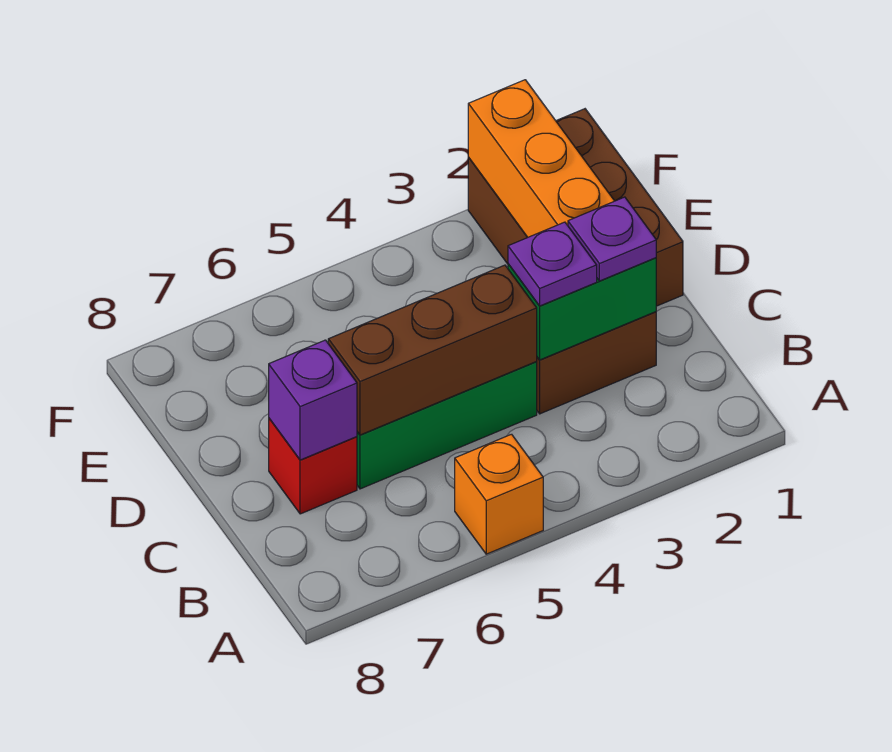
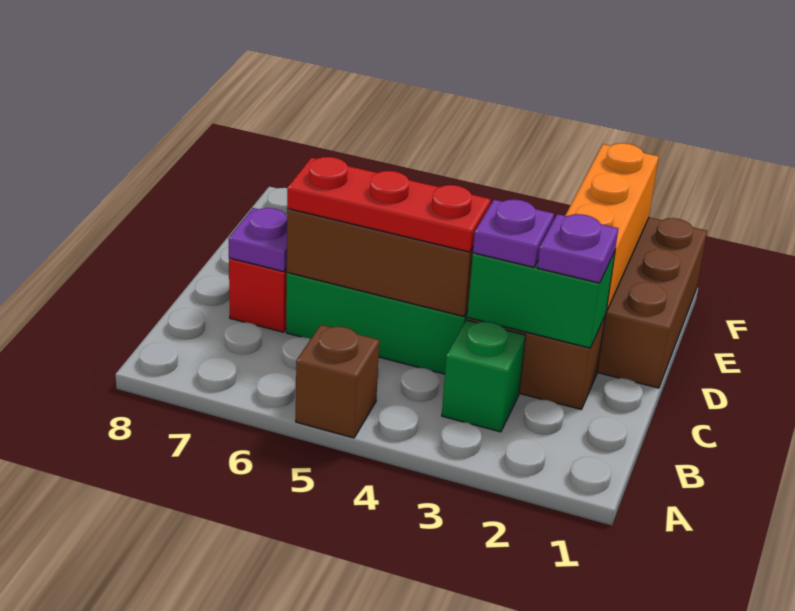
orange 1x1 brick [455,434,543,554] -> brown 1x1 brick [296,325,379,438]
none -> green 1x1 brick [442,320,526,432]
none -> red 1x3 plate [287,157,491,252]
purple 1x1 brick [269,340,357,460] -> purple 1x1 plate [228,208,287,272]

